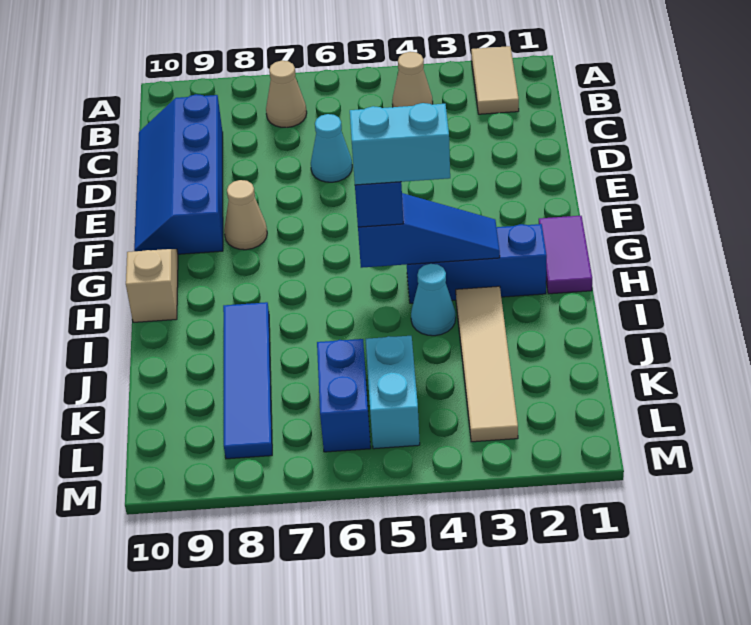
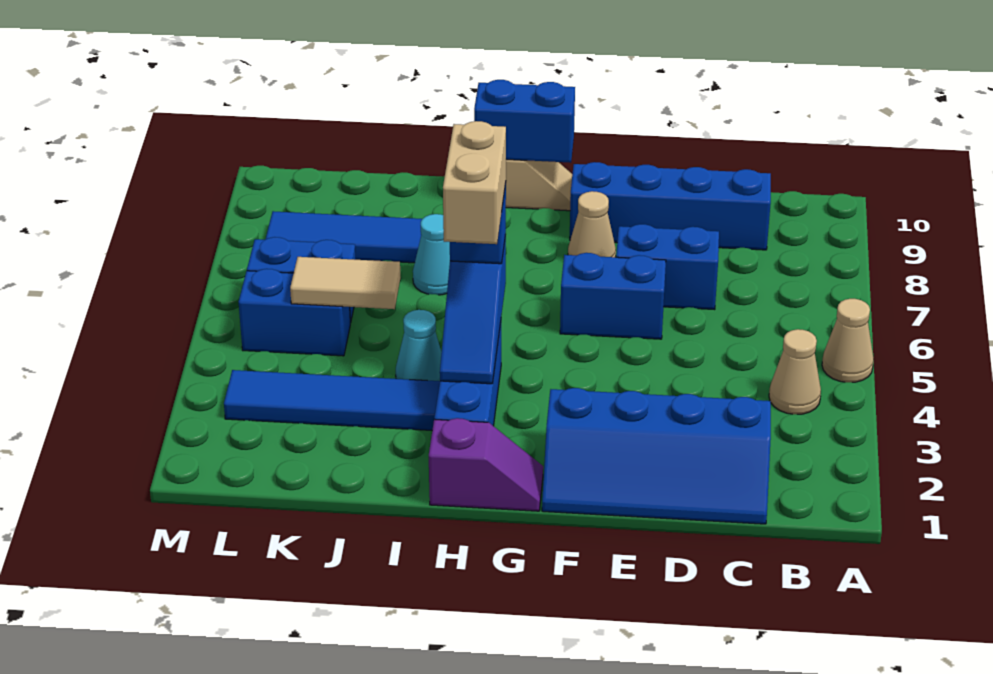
tan 1x2 tile [471,46,519,114] -> tan 1x2 tile moved to [290,257,401,309]
tan 1x1 cone [266,61,307,128] -> tan 1x1 cone moved to [822,299,874,382]
none -> blue 2x4 slope [542,388,771,524]
cyan 1x1 cone [311,114,352,182] -> cyan 1x1 cone moved to [413,214,450,295]
none -> blue 1x2 brick [616,224,719,310]
none -> blue 1x2 brick [560,253,666,339]
purple 1x2 tile [539,216,592,294] -> purple 1x2 slope [429,418,543,511]
none -> blue 1x2 brick [474,80,575,163]
cyan 1x2 brick [350,103,450,185] -> tan 1x2 brick [443,121,506,244]
tan 1x4 tile [456,286,518,442] -> blue 1x4 tile [224,370,440,430]
cyan 1x2 brick [366,336,420,449] -> blue 1x2 brick [239,269,350,356]

